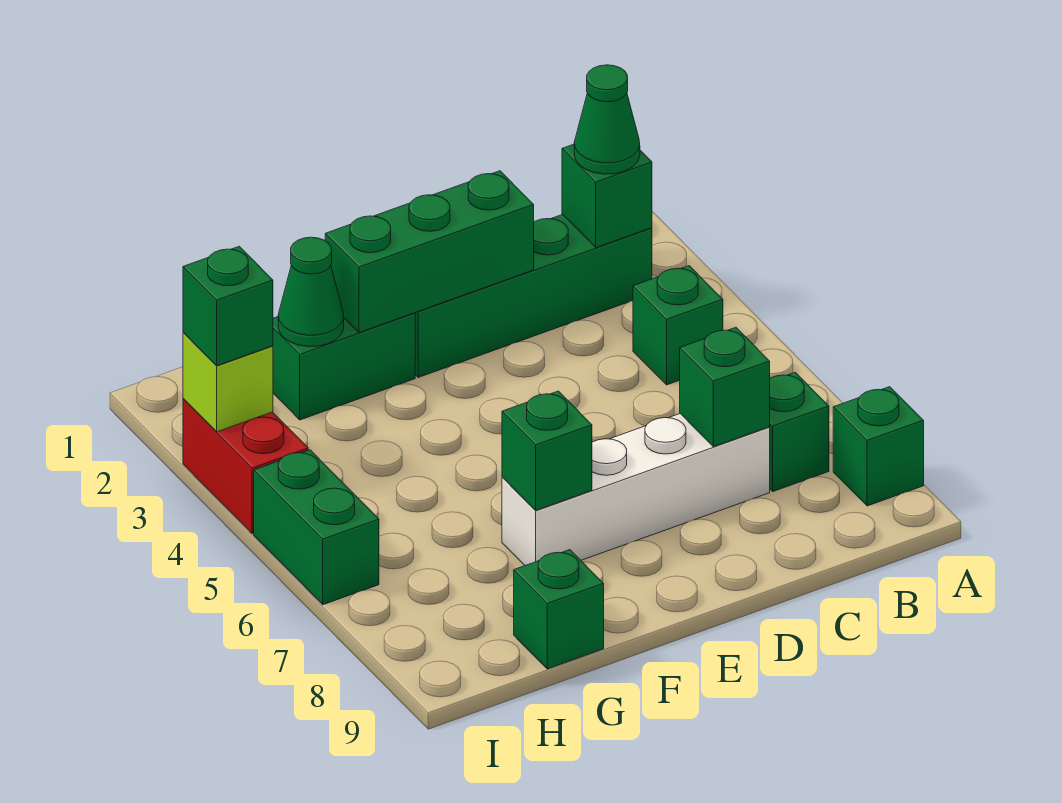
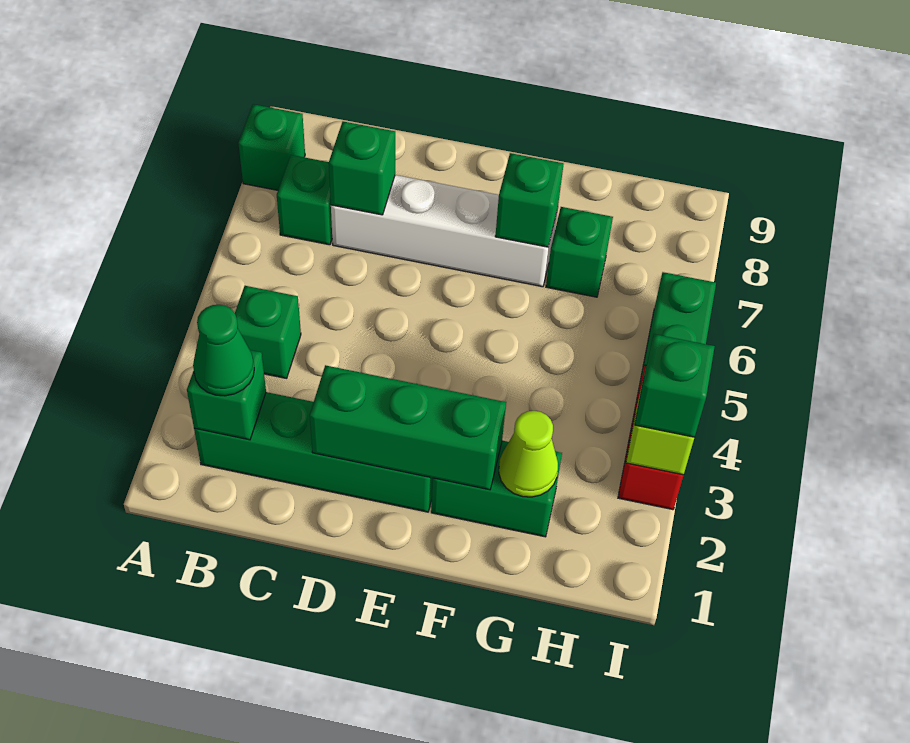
green 1x1 cone [278,237,344,347] -> lime 1x1 cone [499,411,558,497]
green 1x1 brick [514,550,604,669] -> green 1x1 brick moved to [546,207,613,297]

